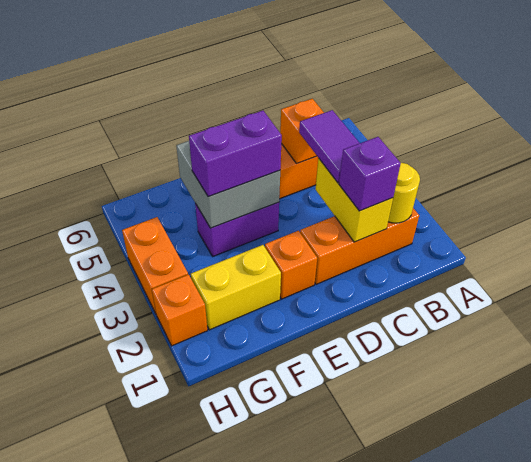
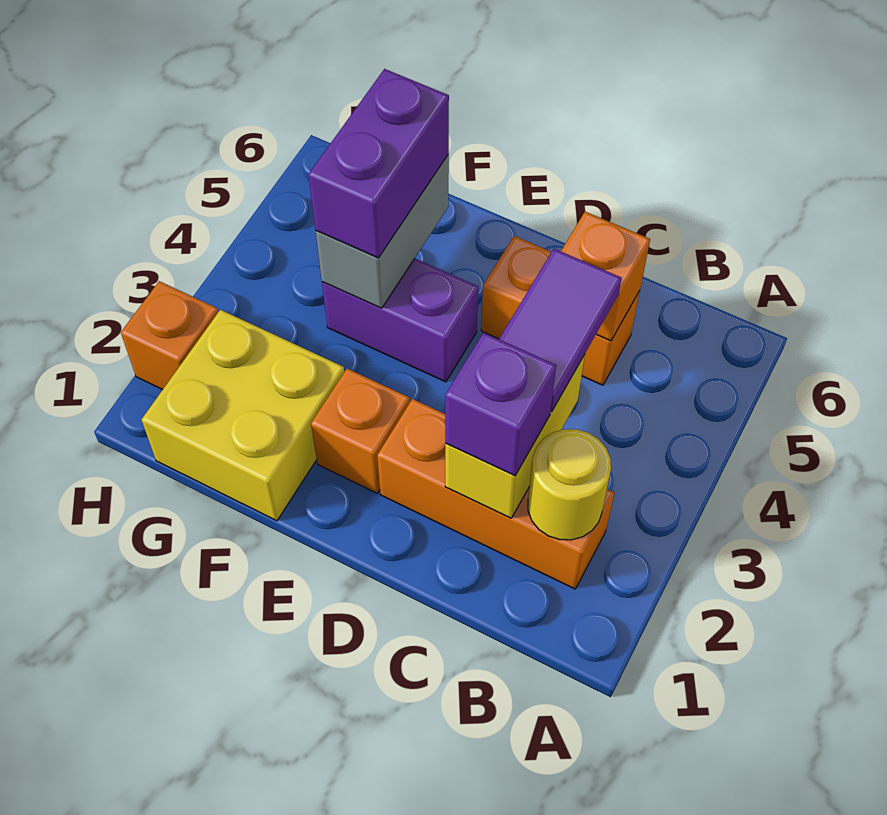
grey 2x2 brick [176,141,280,228] -> grey 1x2 brick [316,155,449,308]
purple 1x2 brick [189,111,282,197] -> purple 1x2 brick turned to [308,69,449,258]
yellow 1x2 brick [191,245,281,330] -> yellow 2x2 brick [142,310,344,521]
orange 1x2 brick [122,217,188,313] -> none

